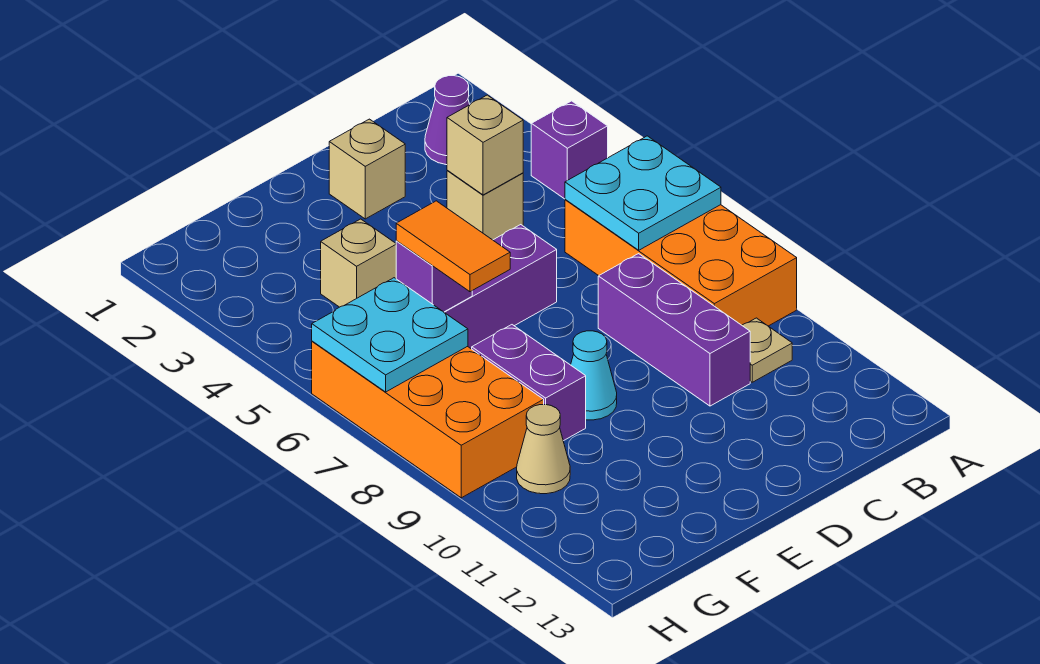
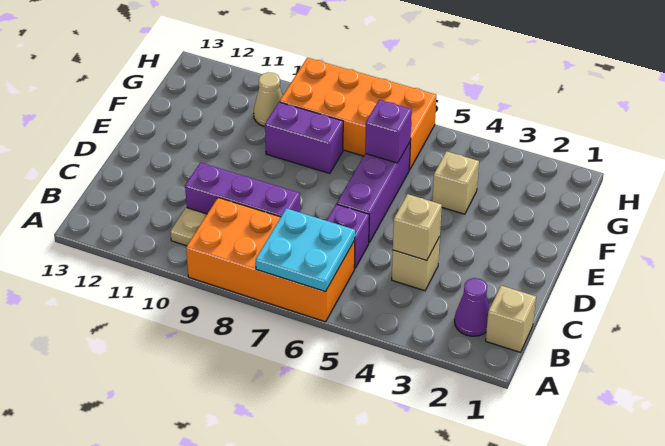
purple 1x1 brick [531,101,608,199] -> purple 1x1 brick moved to [327,204,369,269]
tan 1x1 brick [329,119,405,219] -> tan 1x1 brick moved to [486,286,536,352]
cyan 1x1 cone [571,331,617,420] -> none
orange 1x2 tile [396,201,510,292] -> none
cyan 2x2 plate [312,278,468,392] -> none

